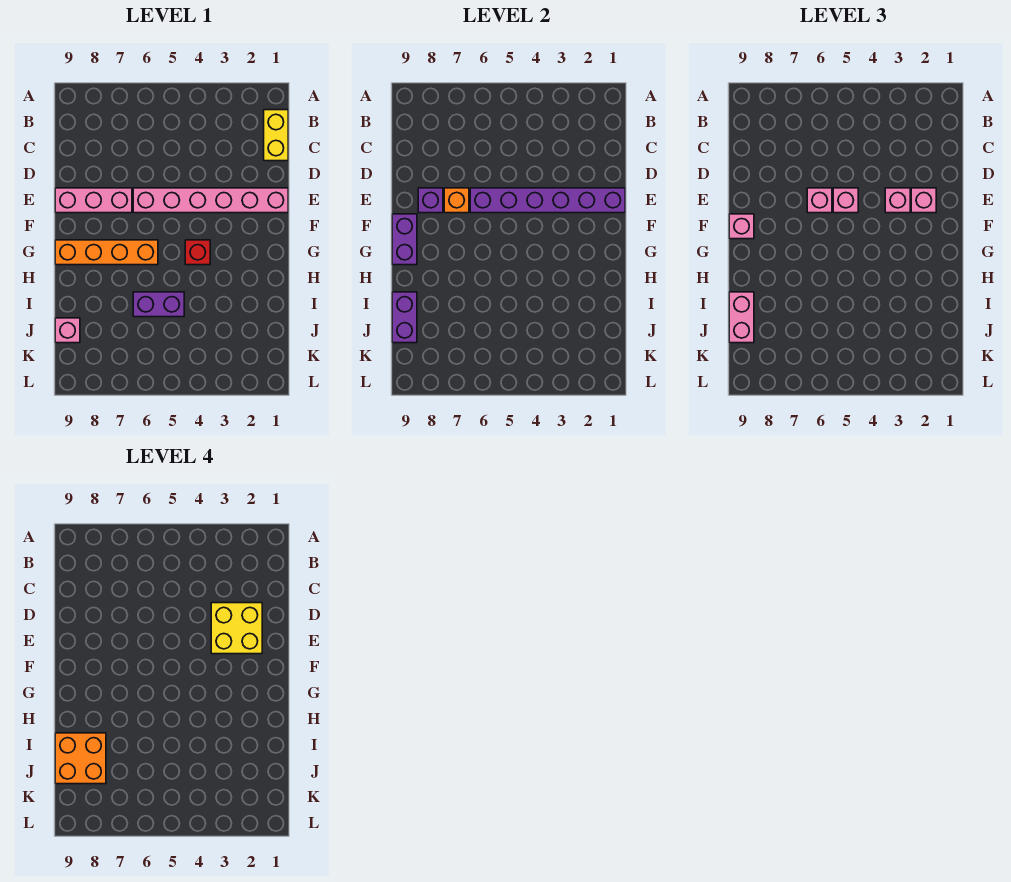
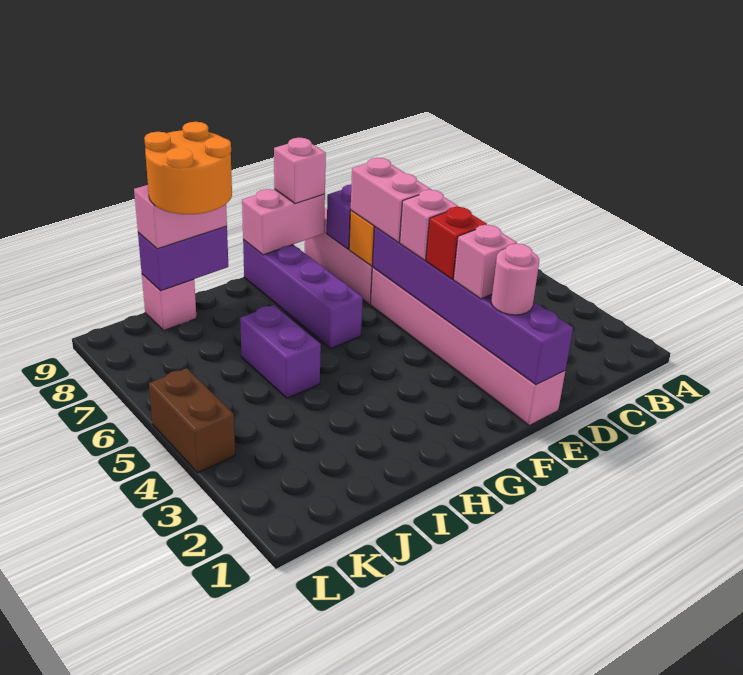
yellow 1x2 brick [264,110,288,161] -> none
yellow 2x2 brick [211,603,262,654] -> none
pink 1x1 brick [911,188,936,213] -> pink 1x1 round brick [491,244,539,315]
pink 1x1 brick [807,188,832,213] -> pink 1x2 brick [351,158,431,243]
purple 1x2 brick [392,214,417,265] -> pink 1x2 brick [242,189,325,255]
red 1x1 brick [185,240,210,265] -> red 1x1 brick moved to [426,207,487,279]
orange 1x4 brick [55,240,158,265] -> purple 1x4 brick [243,240,363,349]
orange 2x2 brick [55,733,106,784] -> orange 2x2 round brick [144,122,232,214]
none -> brown 1x2 brick [149,368,235,473]

